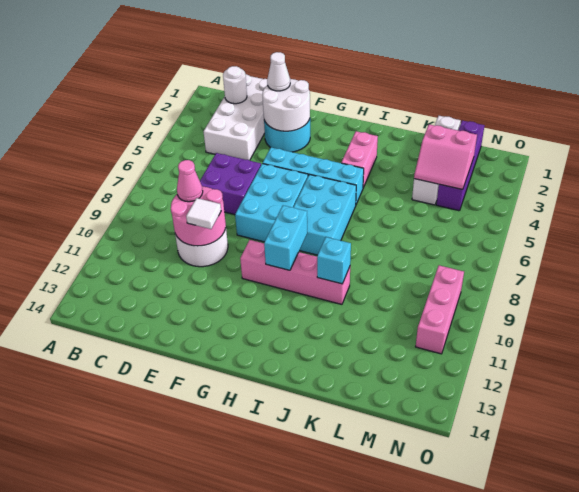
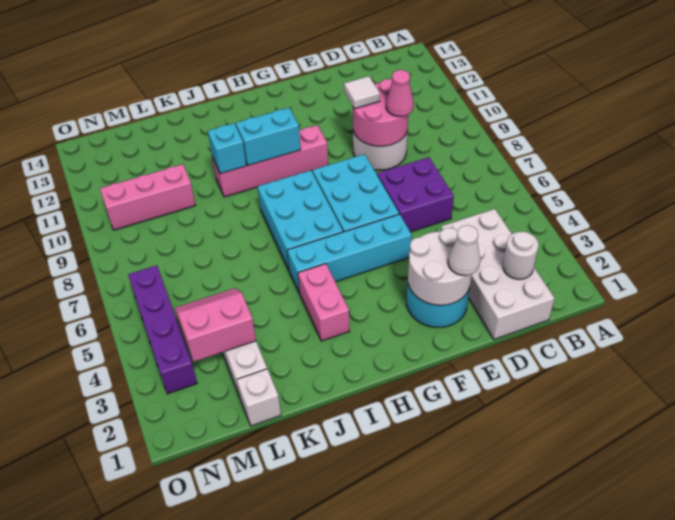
cyan 1x2 brick [264,205,307,270] -> cyan 1x2 brick turned to [236,108,301,165]
purple 1x4 brick [436,120,484,211] -> purple 1x4 brick moved to [128,265,197,394]
pink 1x3 brick [416,265,464,354] -> pink 1x3 brick turned to [100,164,195,230]

